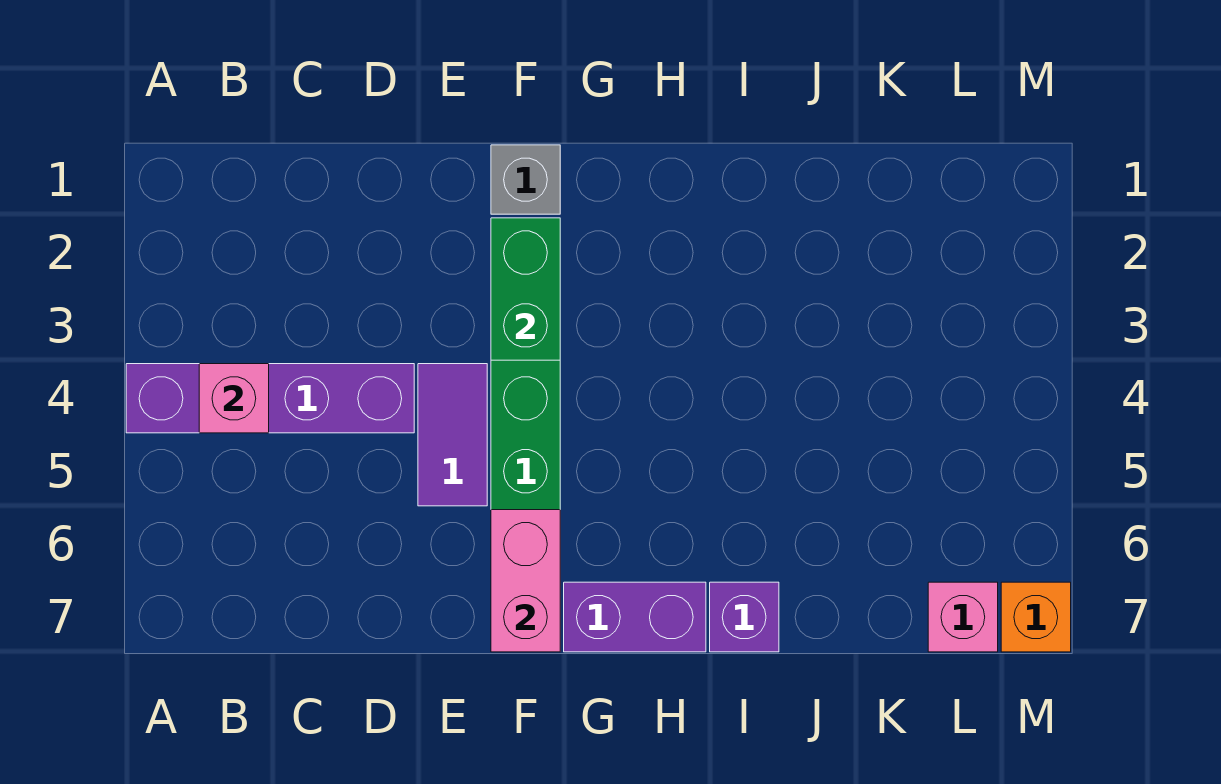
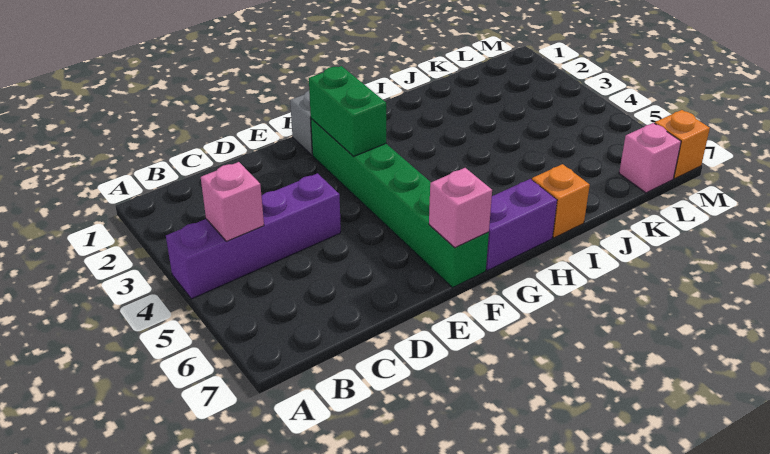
purple 1x2 tile [418,364,487,506] -> none
pink 1x2 brick [491,510,560,652] -> pink 1x1 brick [429,168,492,248]
purple 1x1 brick [710,582,779,652] -> orange 1x1 brick [532,164,590,238]

